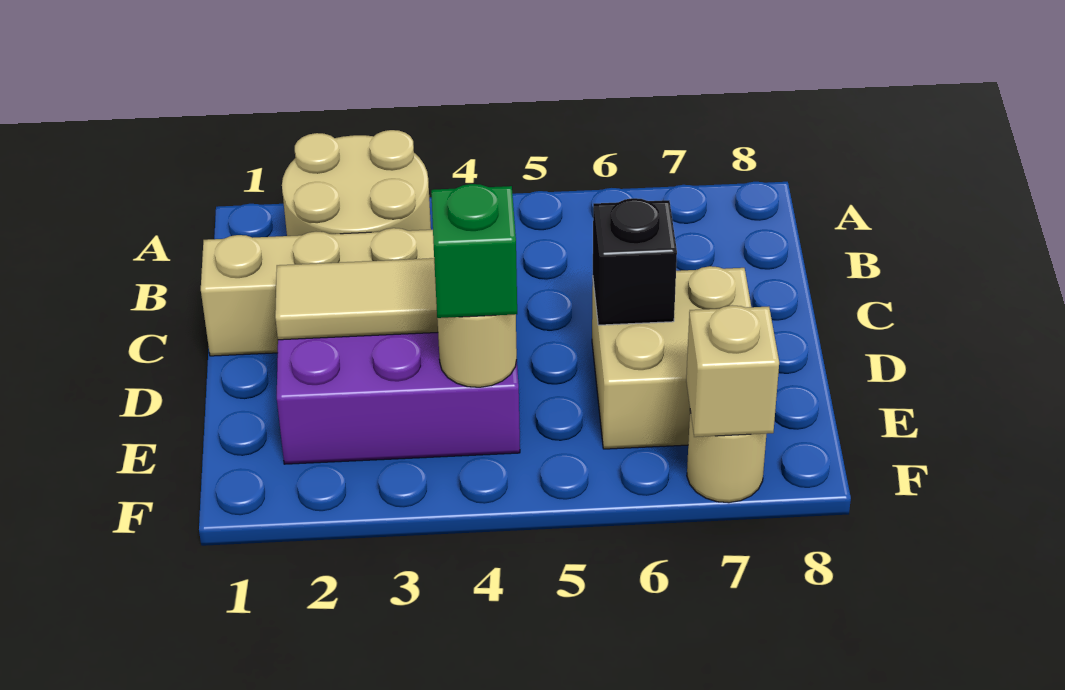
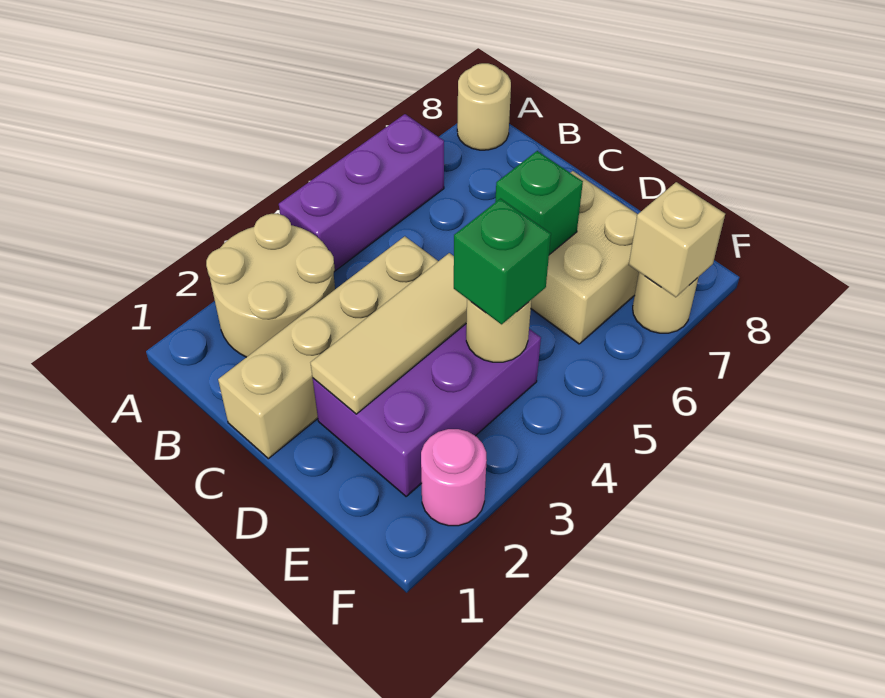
none -> purple 1x3 brick [279,114,444,272]
none -> tan 1x1 round brick [457,63,511,150]
black 1x1 brick [593,198,677,325] -> green 1x1 brick [495,151,583,255]
none -> pink 1x1 round brick [421,429,487,526]

